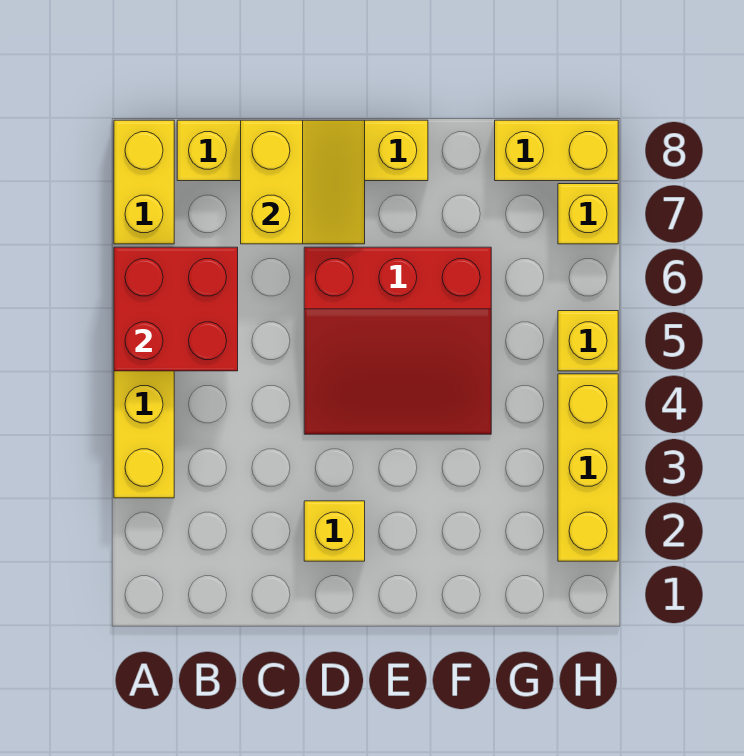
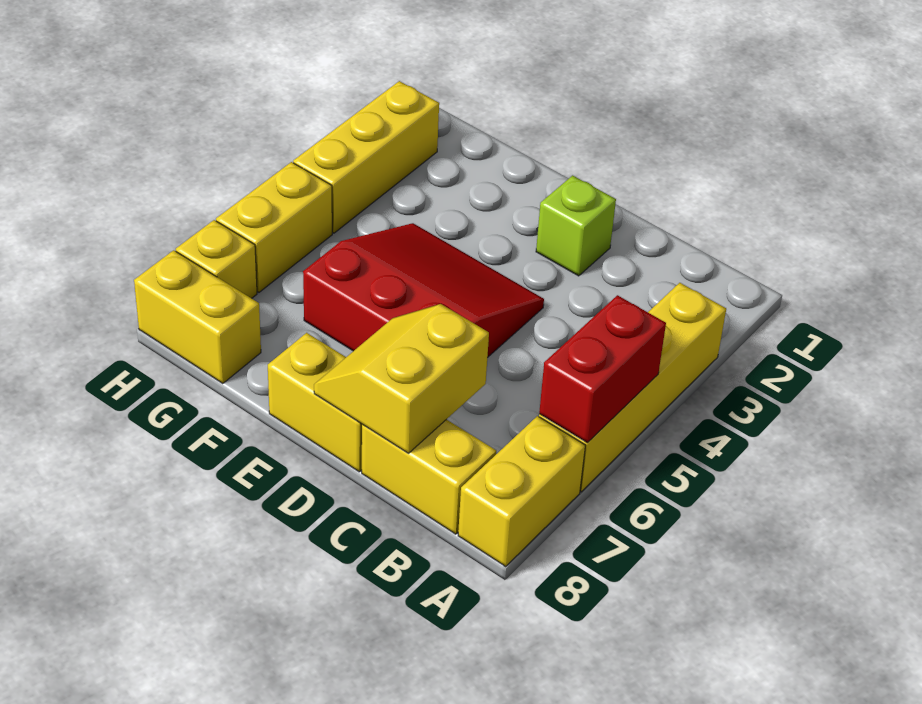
red 2x2 brick [114,247,238,371] -> red 1x2 brick [539,295,666,442]
yellow 1x1 brick [304,501,365,561] -> lime 1x1 brick [536,175,616,276]
yellow 1x1 brick [558,311,618,371] -> yellow 1x2 brick [216,162,332,292]

